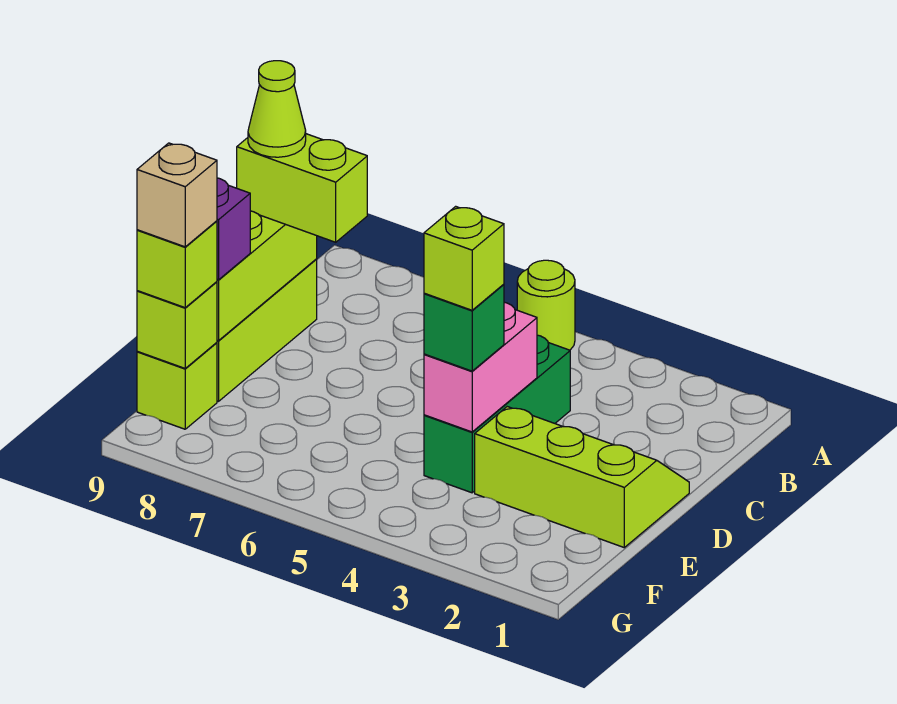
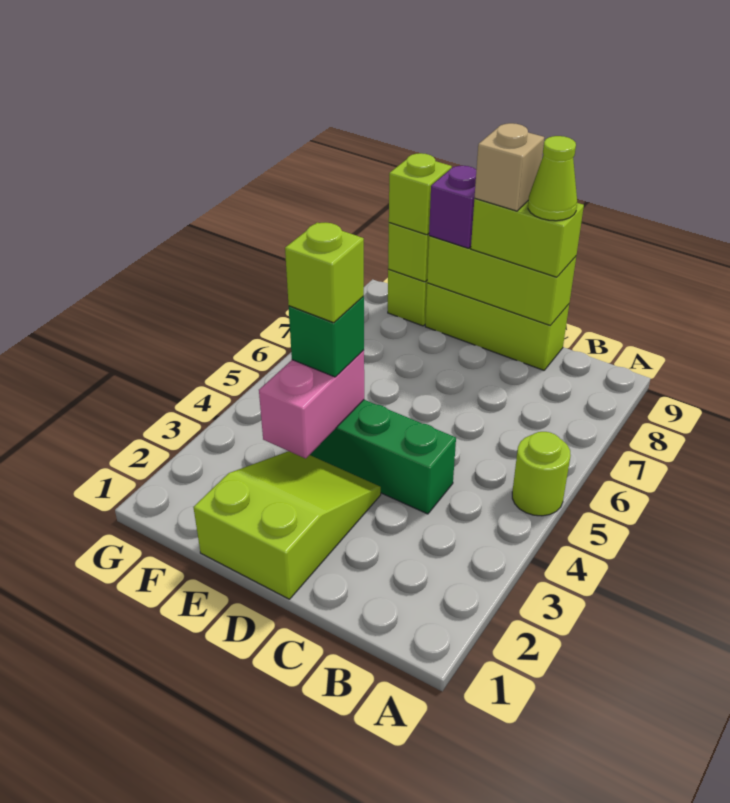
lime 1x2 brick [237,134,367,242] -> lime 1x2 brick turned to [471,199,584,277]
lime 2x3 slope [475,407,689,547] -> lime 2x3 slope turned to [193,451,381,599]
pink 1x2 brick [424,302,537,432] -> pink 1x2 brick turned to [259,350,364,458]
tan 1x1 brick [137,143,217,247] -> tan 1x1 brick moved to [475,123,544,211]

